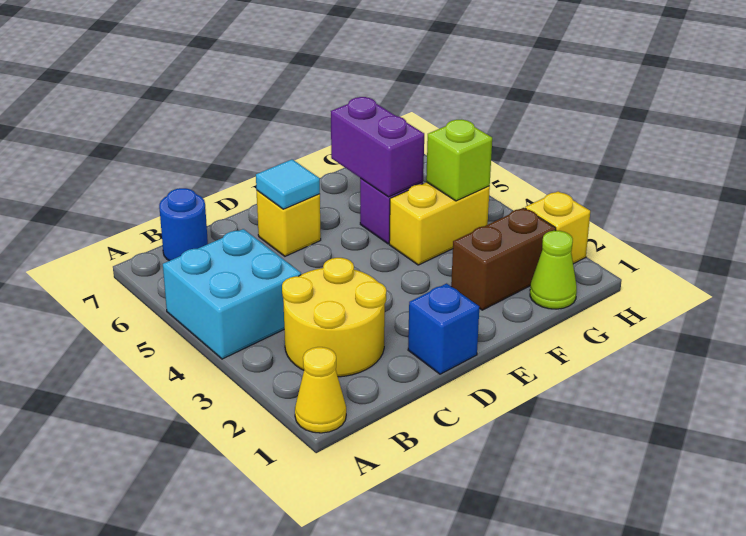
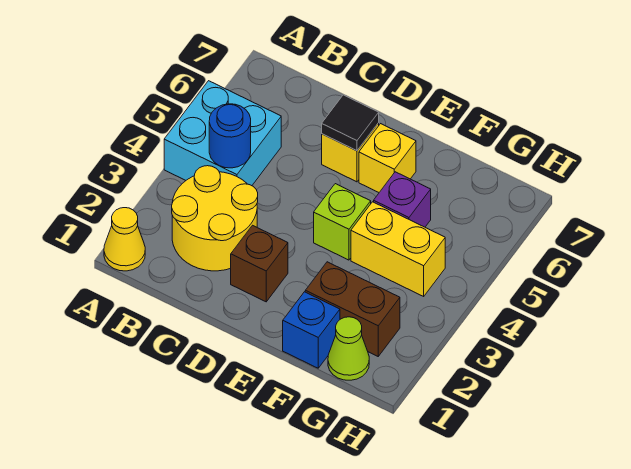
blue 1x1 round brick [159,188,208,261] -> blue 1x1 round brick moved to [209,104,251,168]
blue 1x1 brick [408,283,479,374] -> blue 1x1 brick moved to [283,292,340,368]
none -> brown 1x1 brick [231,225,288,302]
cyan 1x1 tile [256,159,320,209] -> black 1x1 tile [322,95,379,151]
purple 1x2 brick [331,97,424,197] -> none
lime 1x1 brick [426,120,492,201] -> lime 1x1 brick moved to [314,184,371,260]
yellow 1x1 brick [525,191,590,264] -> yellow 1x1 brick moved to [359,124,416,192]

